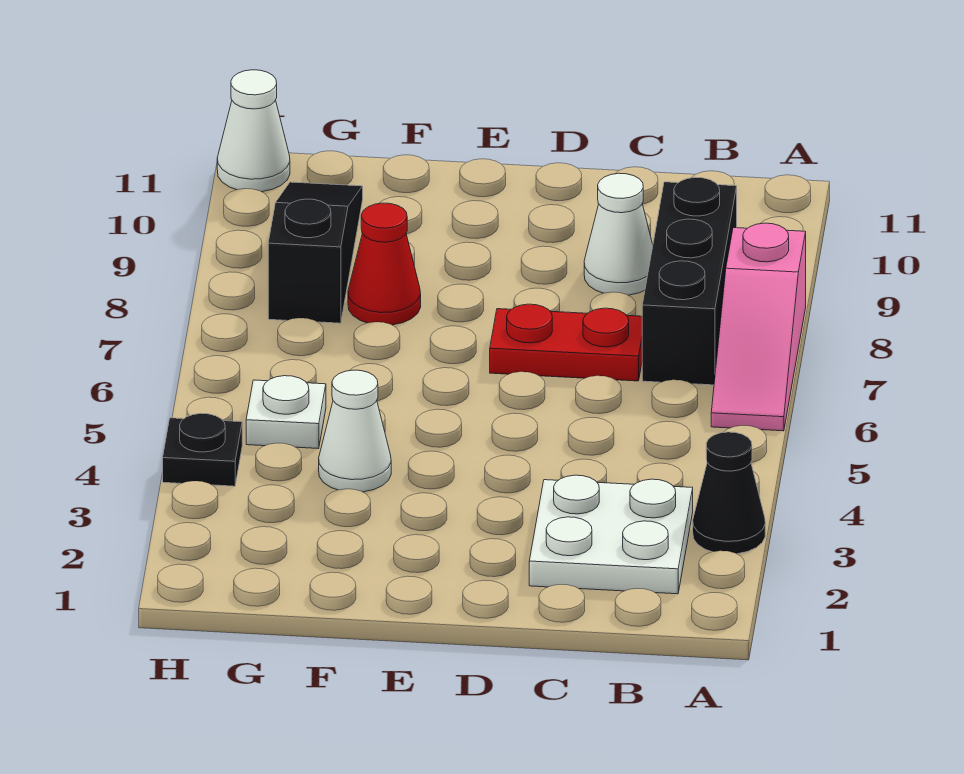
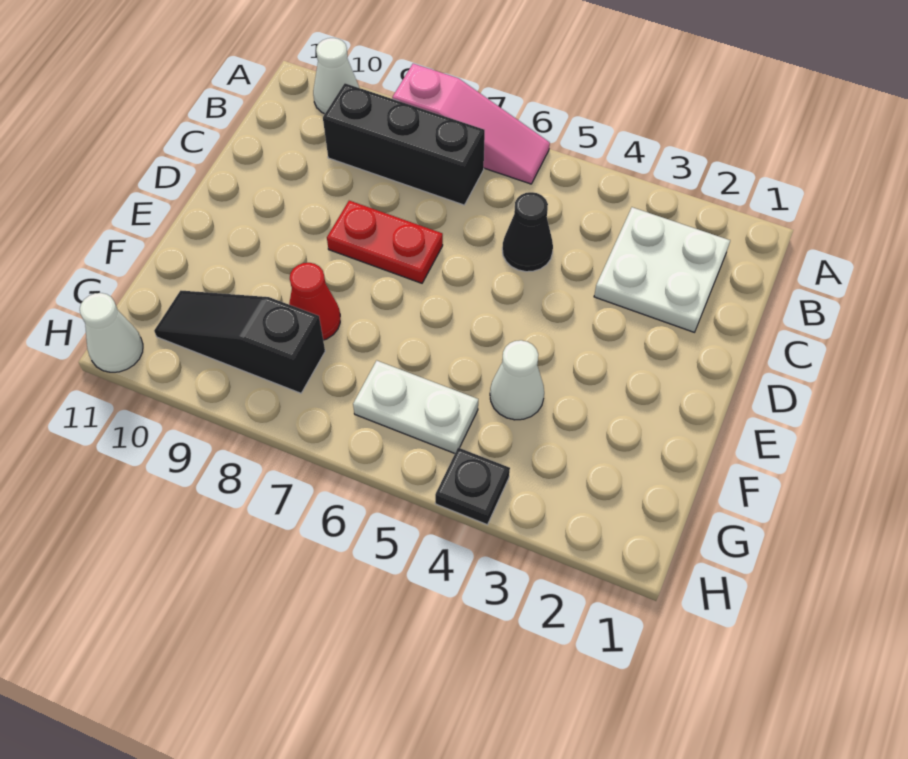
black 1x1 cone [693,432,765,554] -> black 1x1 cone moved to [502,192,553,272]
red 1x2 plate [490,304,642,381] -> red 1x2 plate turned to [327,201,443,283]
white 1x1 cone [584,173,653,295] -> white 1x1 cone moved to [313,38,359,114]
white 1x1 plate [246,376,326,449] -> white 1x2 plate [353,361,478,453]

